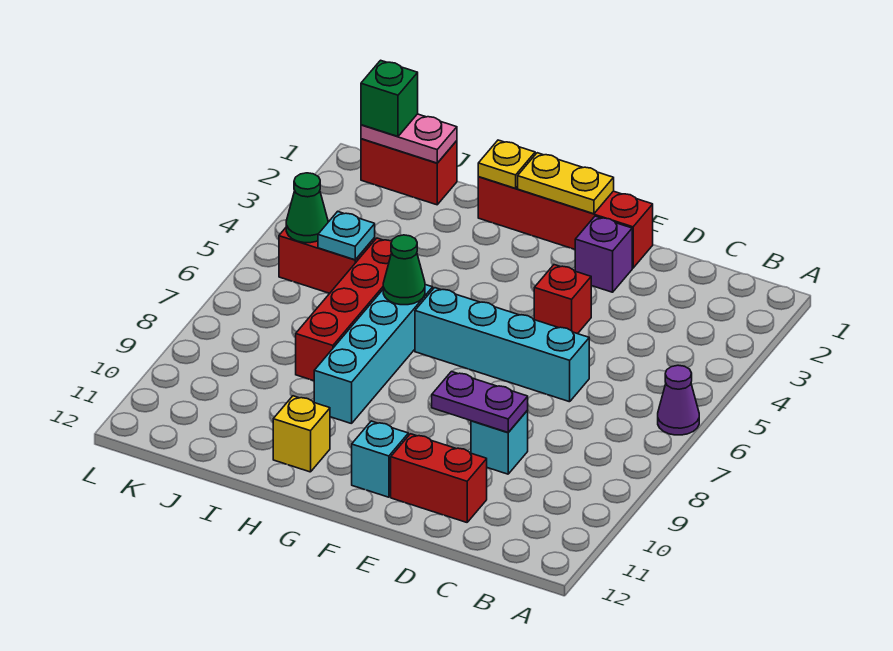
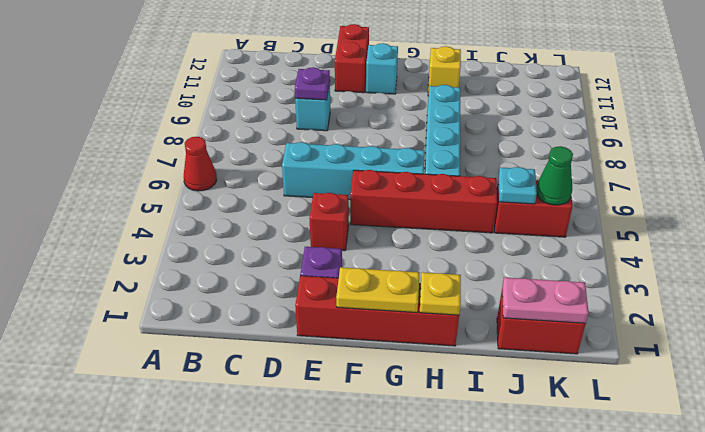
purple 1x1 cone [658,365,699,435] -> red 1x1 cone [184,137,217,191]
purple 1x2 plate [432,371,528,433] -> purple 1x1 plate [295,67,330,100]
red 1x2 brick [391,434,487,522] -> red 1x2 brick turned to [335,24,369,93]
green 1x1 cone [383,235,425,305] -> none
red 1x4 brick [296,238,392,381] -> red 1x4 brick turned to [350,170,497,233]
green 1x1 brick [361,60,418,136] -> none

